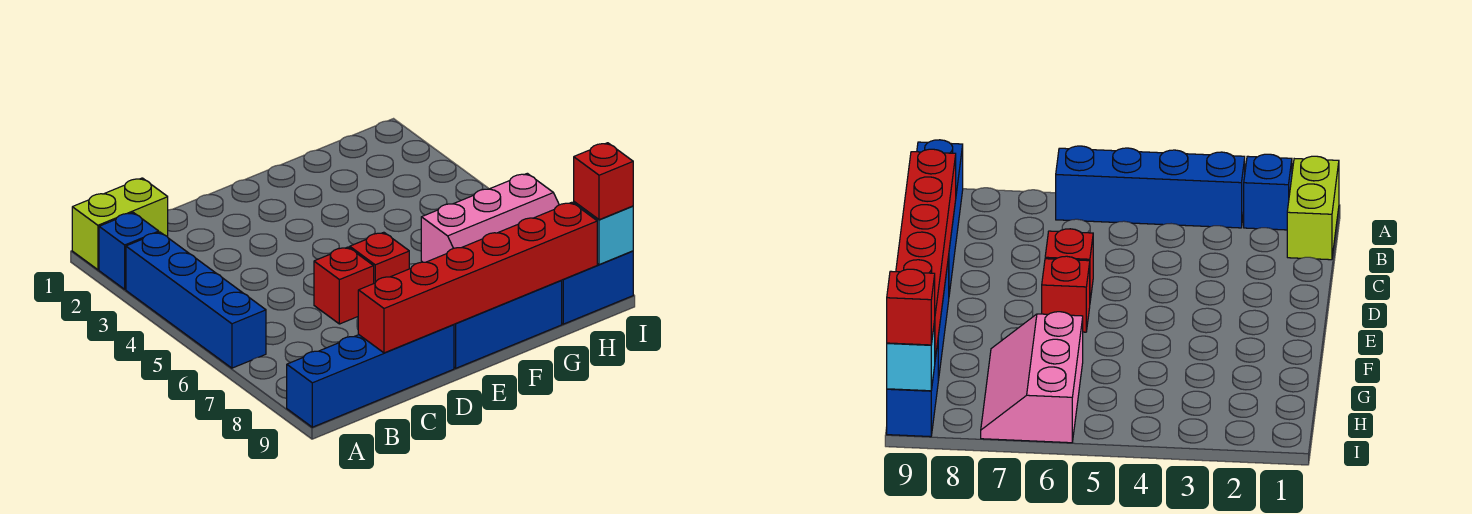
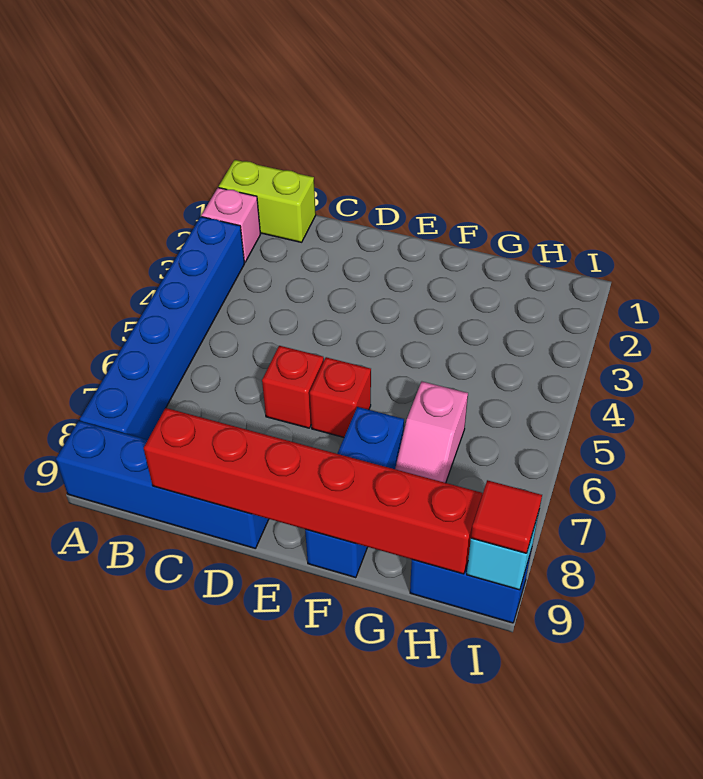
blue 1x1 brick [99,213,159,289] -> pink 1x1 brick [201,188,261,262]
blue 1x4 brick [126,232,266,368] -> blue 1x6 brick [80,217,245,440]
blue 1x3 brick [454,281,562,368] -> blue 1x3 brick turned to [305,407,404,578]
pink 2x3 slope [421,173,559,262] -> pink 1x2 slope [395,382,468,483]
red 1x1 brick [574,143,633,220] -> red 1x1 tile [471,480,542,553]

